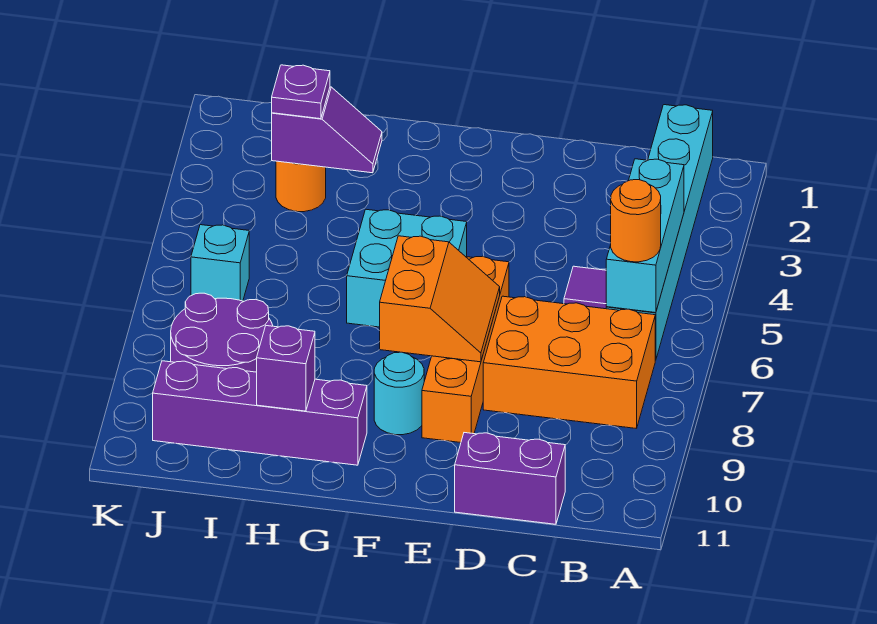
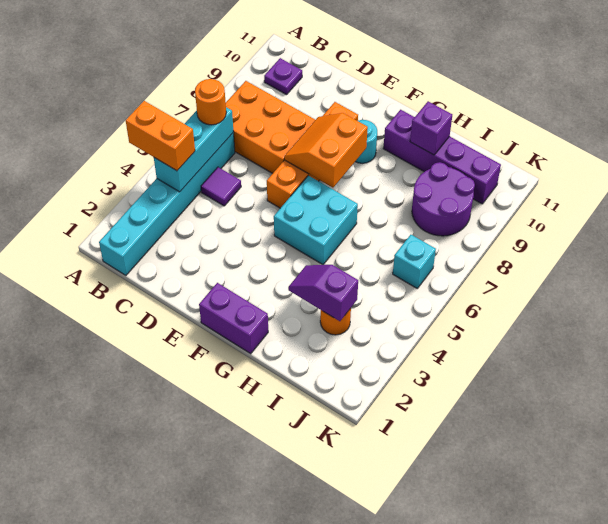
none -> orange 1x2 brick [126,101,195,171]
purple 1x2 brick [455,433,565,524] -> purple 1x2 brick moved to [199,283,268,354]
purple 1x1 plate [272,65,330,119] -> purple 1x1 plate moved to [264,58,302,95]

